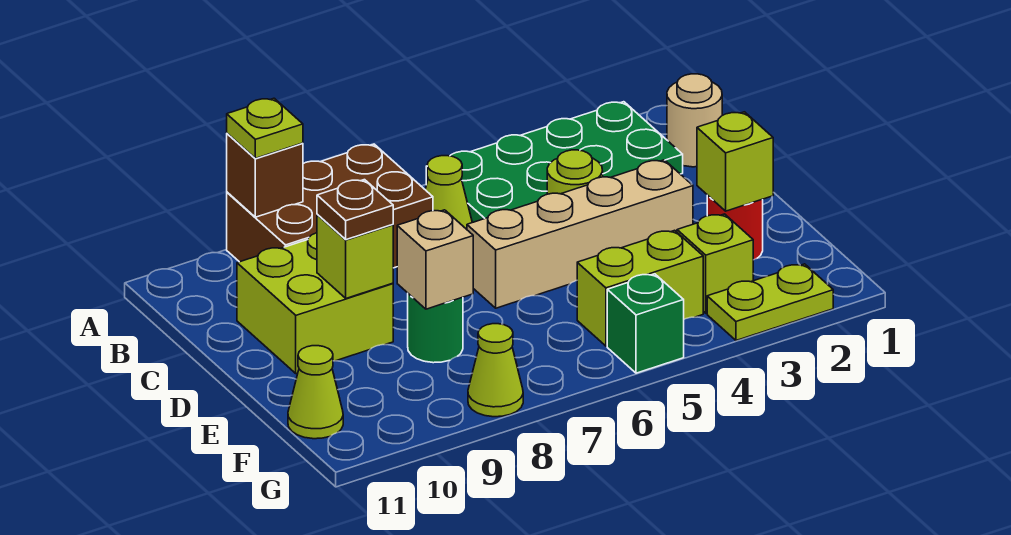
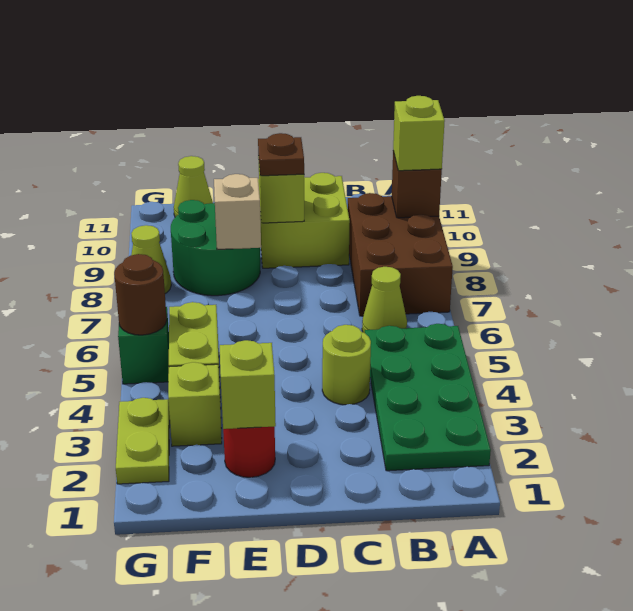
lime 1x1 plate [227,98,303,158] -> lime 1x1 brick [393,96,445,171]
tan 1x1 round brick [667,74,722,167] -> none
tan 1x4 brick [467,160,693,308] -> none
green 1x1 round brick [408,294,463,363] -> green 2x2 round brick [171,200,260,296]
none -> brown 1x1 round brick [114,254,167,335]

